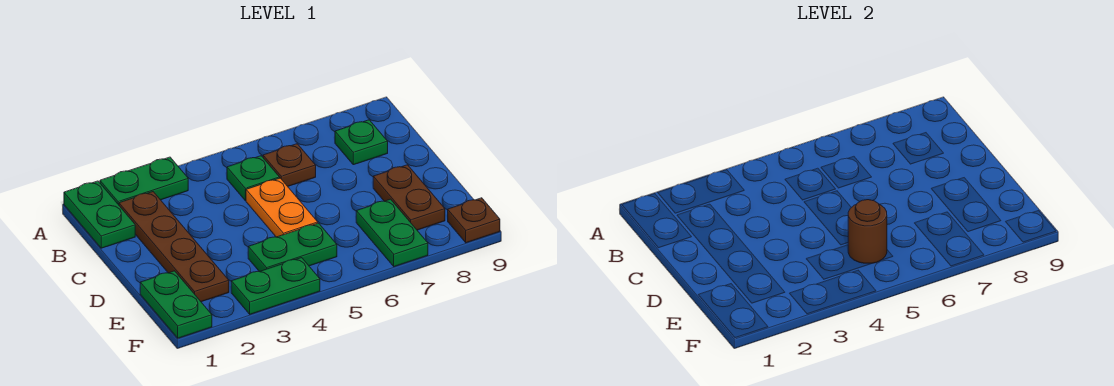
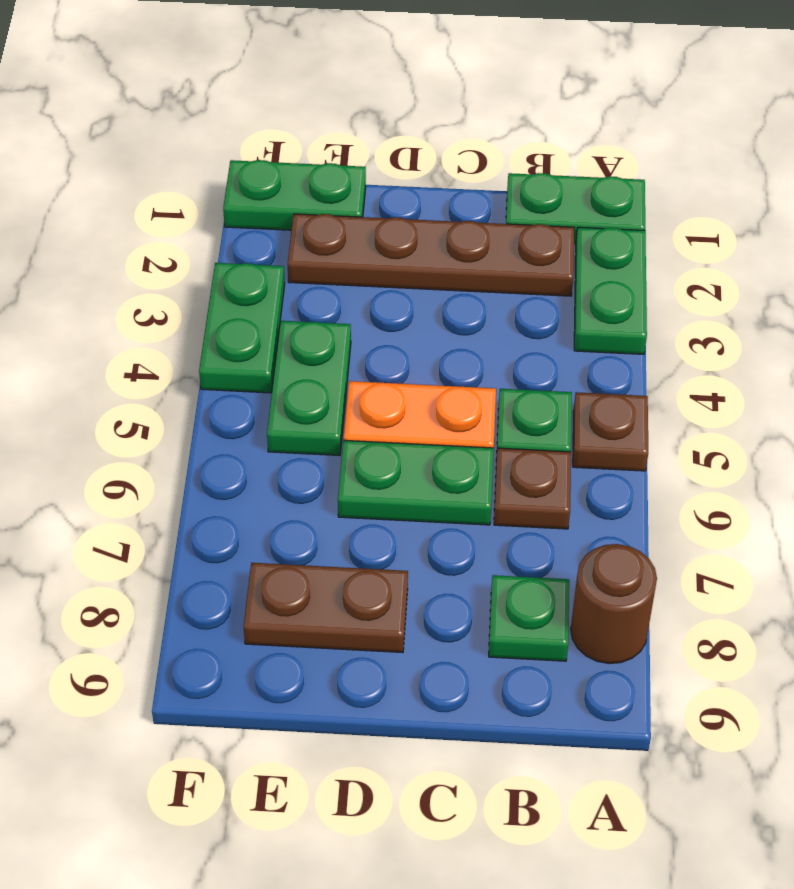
brown 1x1 round brick [848,200,887,263] -> brown 1x1 round brick moved to [571,544,657,664]
green 1x2 plate [356,199,428,267] -> green 1x2 plate moved to [338,440,494,525]
brown 1x1 plate [448,198,500,243] -> brown 1x1 plate moved to [573,392,648,471]

